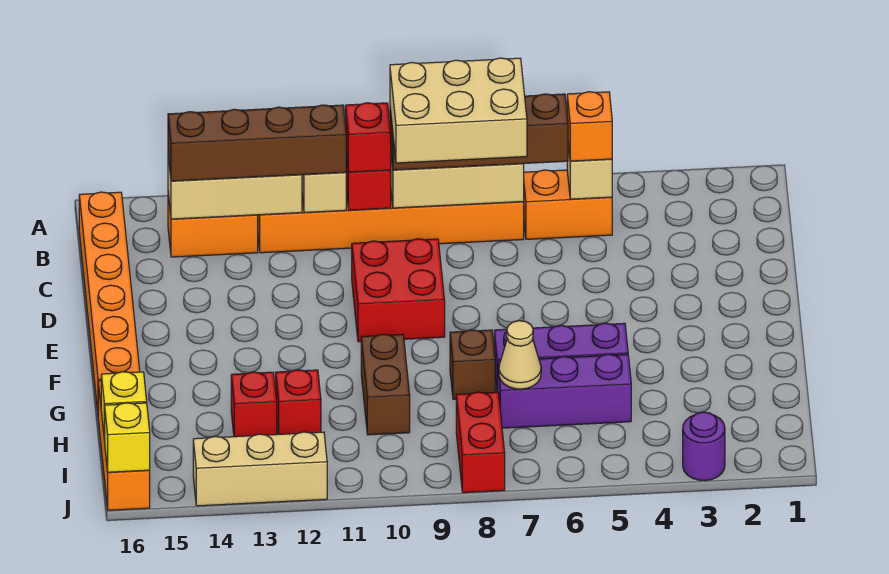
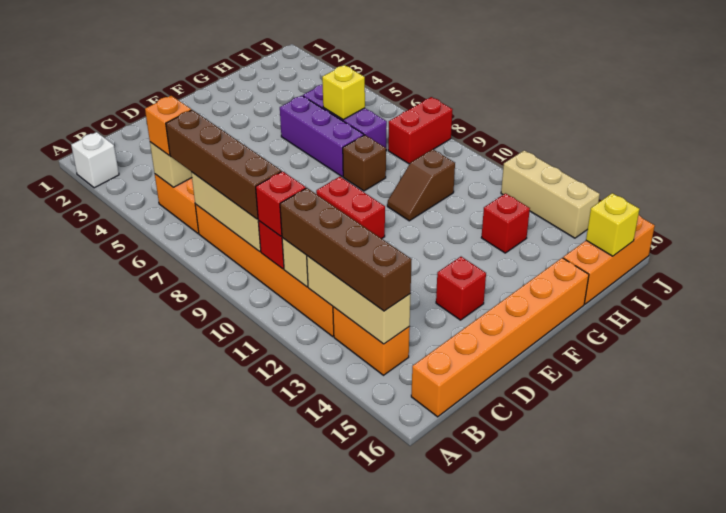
none -> white 1x1 brick [71,132,119,188]
tan 2x3 brick [390,58,527,163] -> none
red 2x2 brick [352,239,445,342] -> red 1x2 brick [316,177,385,239]
brown 1x2 brick [361,334,410,435] -> brown 1x2 slope [387,149,455,221]
tan 1x1 cone [499,321,541,389] -> none
red 1x1 brick [276,370,321,434] -> red 1x1 brick moved to [436,257,486,320]
purple 1x1 round brick [683,412,725,481] -> none
yellow 1x1 brick [104,403,150,472] -> yellow 1x1 brick moved to [322,65,365,120]

